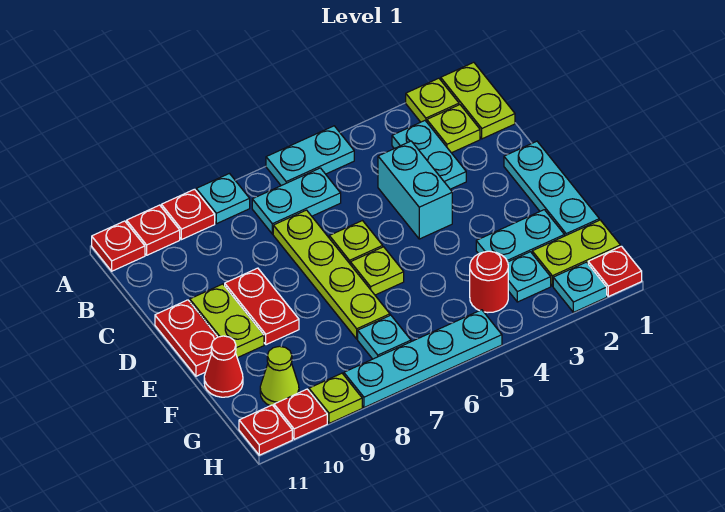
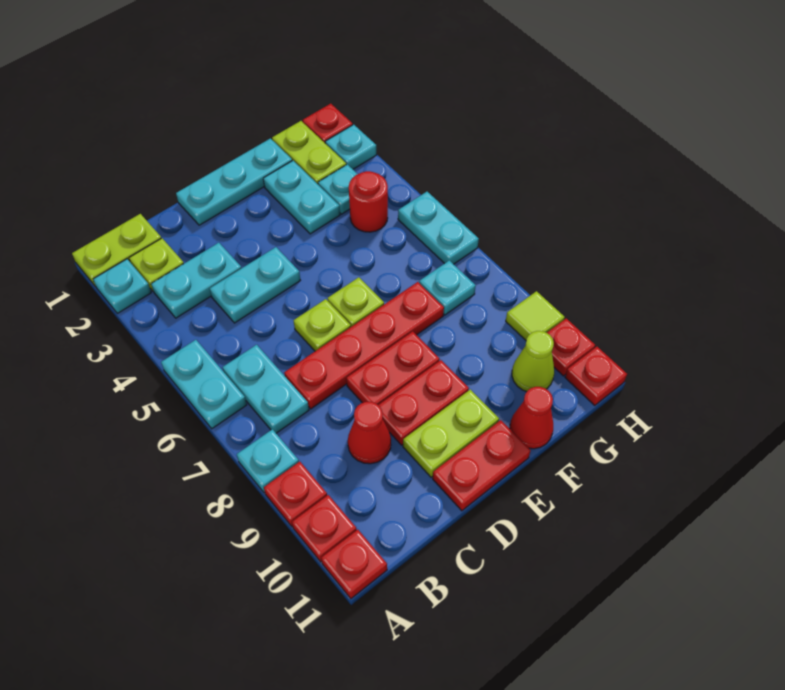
lime 1x1 plate [406,78,459,122] -> cyan 1x1 plate [93,259,151,313]
cyan 1x2 brick [378,141,452,239] -> cyan 1x2 plate [210,247,300,323]
lime 1x4 plate [273,210,390,339] -> red 1x4 plate [284,282,444,409]
none -> red 1x1 cone [348,402,391,464]
none -> red 1x2 plate [346,331,440,405]
cyan 1x4 plate [344,310,502,408] -> cyan 1x2 plate [398,192,479,264]
lime 1x1 plate [309,373,362,423] -> lime 1x1 tile [506,291,565,340]

